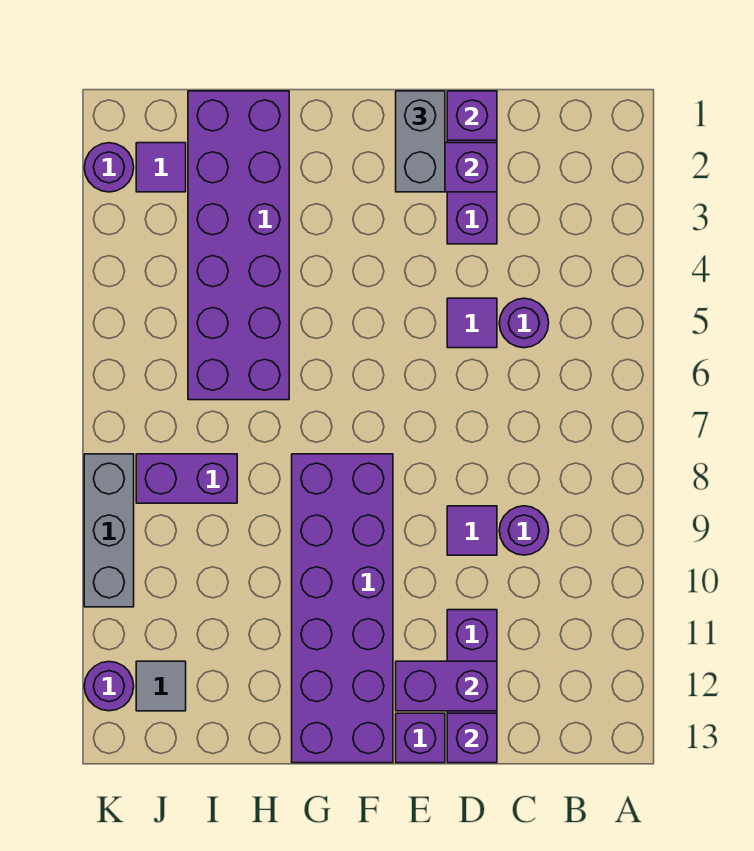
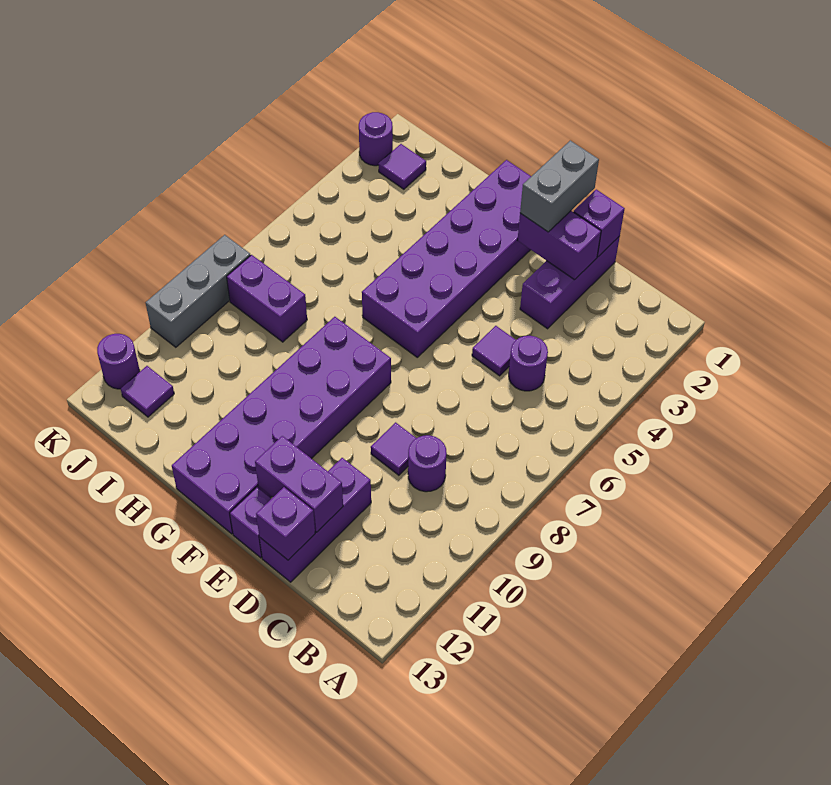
purple 2x6 brick [188,91,289,400] -> purple 2x6 brick moved to [362,160,531,357]
grey 1x1 tile [136,661,186,711] -> purple 1x1 tile [121,366,174,417]

